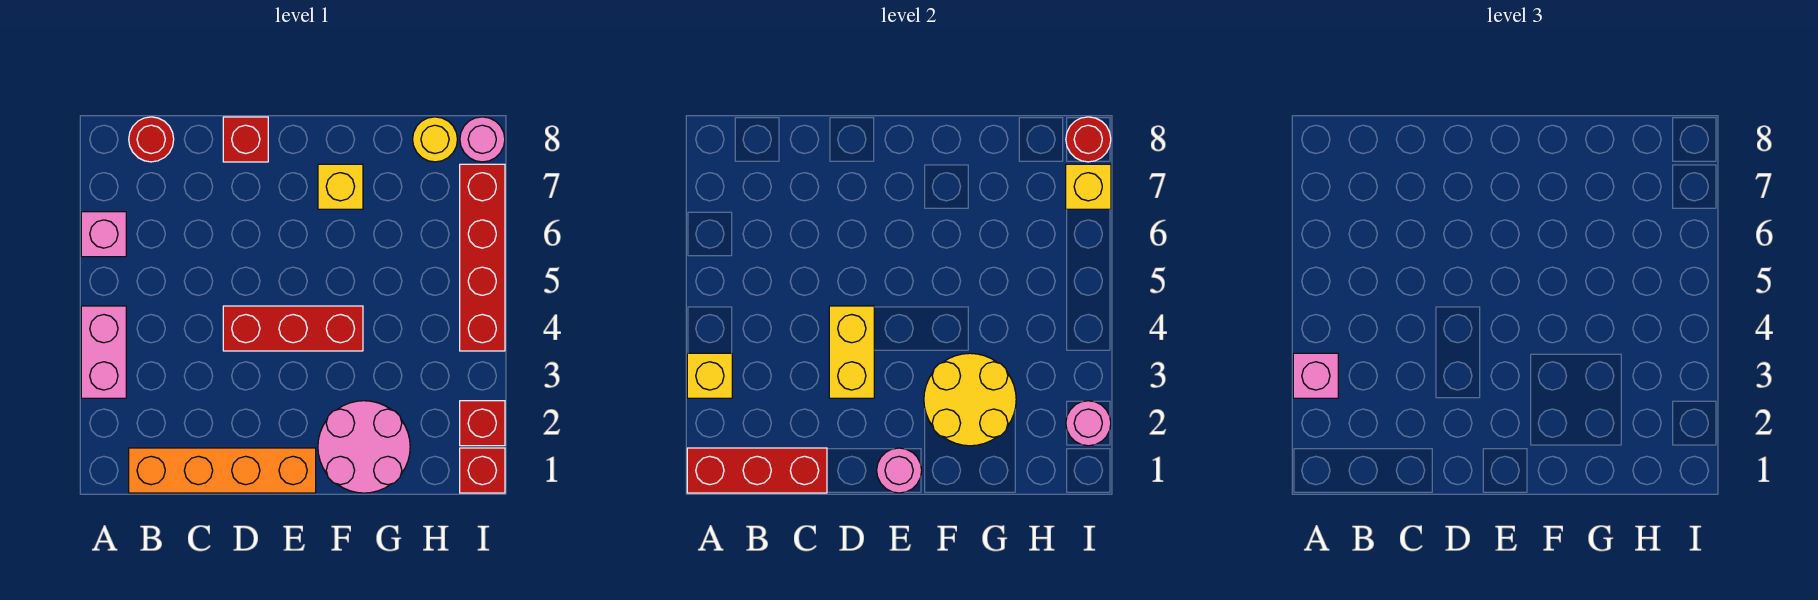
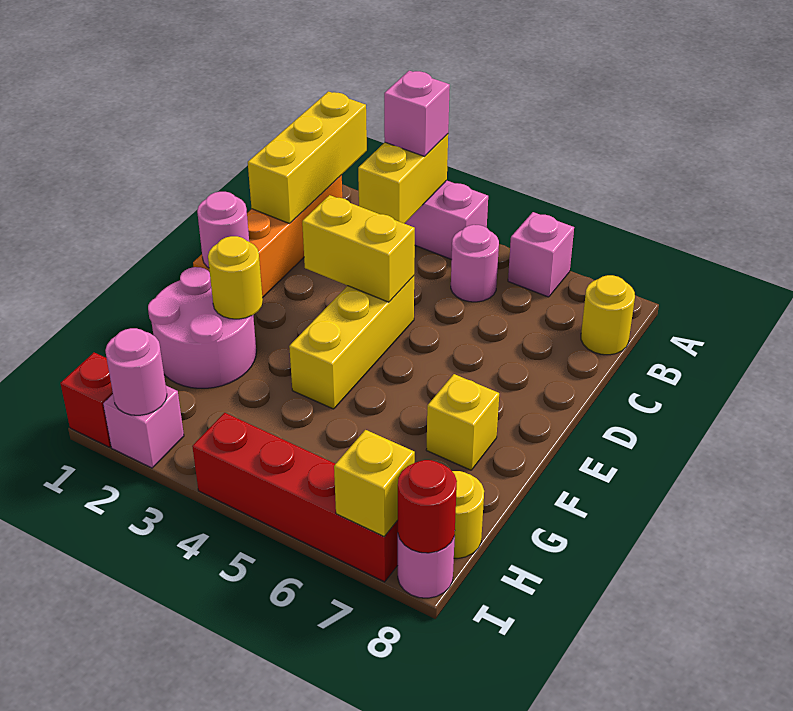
red 1x3 brick [687,448,827,493] -> yellow 1x3 brick [248,92,367,224]
yellow 1x1 brick [687,353,732,398] -> yellow 1x2 brick [358,134,448,224]
none -> pink 1x1 round brick [451,225,499,302]
red 1x1 round brick [129,117,174,162] -> yellow 1x1 round brick [581,275,635,355]
red 1x3 brick [223,306,363,351] -> yellow 1x3 brick [289,276,414,409]
red 1x1 brick [223,117,268,162] -> none
yellow 2x2 round brick [924,353,1016,446] -> yellow 1x1 round brick [208,236,263,319]
red 1x1 brick [460,401,505,446] -> pink 1x1 brick [103,386,184,468]

